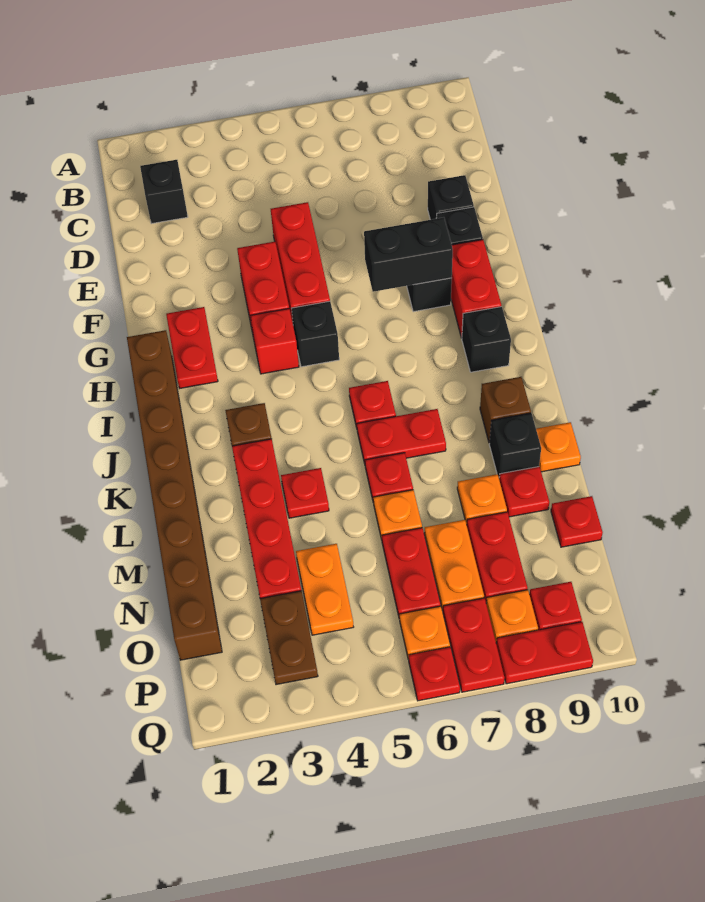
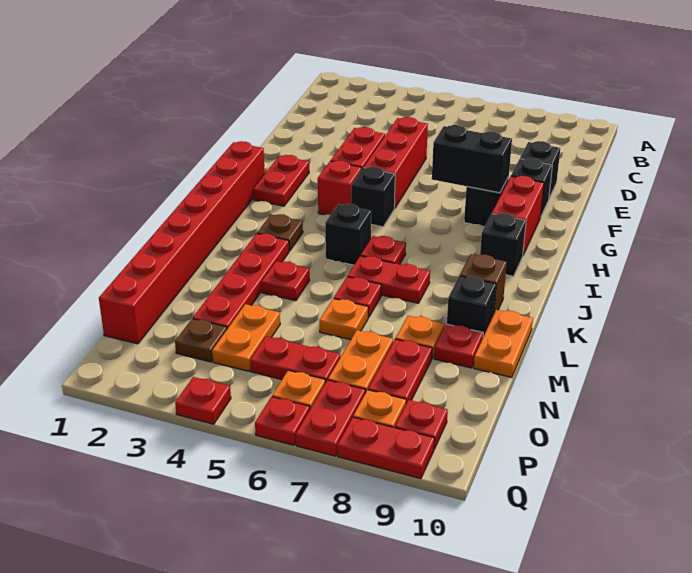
black 1x1 brick [140,160,188,224] -> black 1x1 brick moved to [325,204,371,265]
brown 1x8 brick [127,330,222,660] -> red 1x8 brick [99,141,265,344]
orange 1x1 plate [536,422,581,472] -> orange 1x2 plate [474,310,533,377]
red 1x2 plate [382,528,441,619] -> red 1x2 plate turned to [250,336,340,383]
red 1x1 plate [551,496,603,547] -> red 1x1 plate moved to [175,377,231,424]
brown 1x2 plate [260,591,318,685] -> brown 1x1 plate [175,319,227,362]

